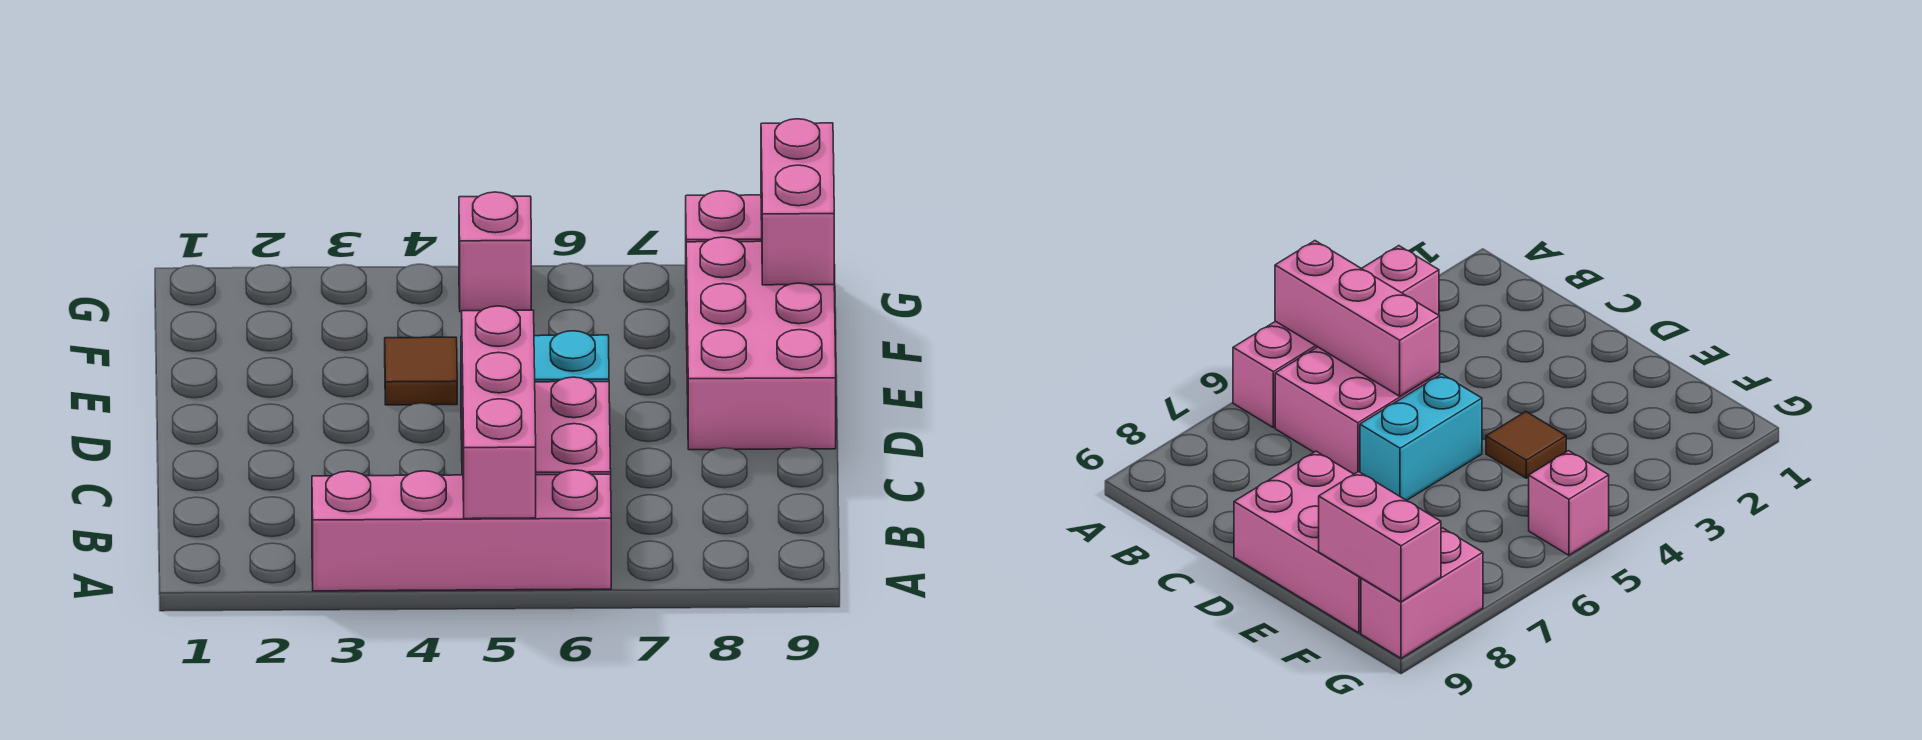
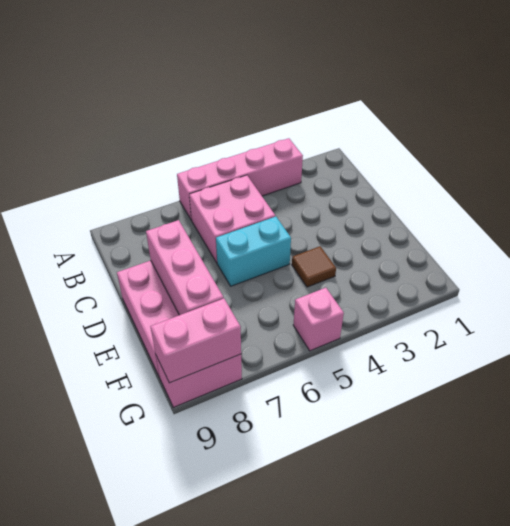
pink 1x3 brick [462,306,536,519] -> pink 1x3 brick moved to [146,220,224,315]
pink 1x2 brick [761,119,834,285] -> pink 1x2 brick turned to [150,299,241,383]

